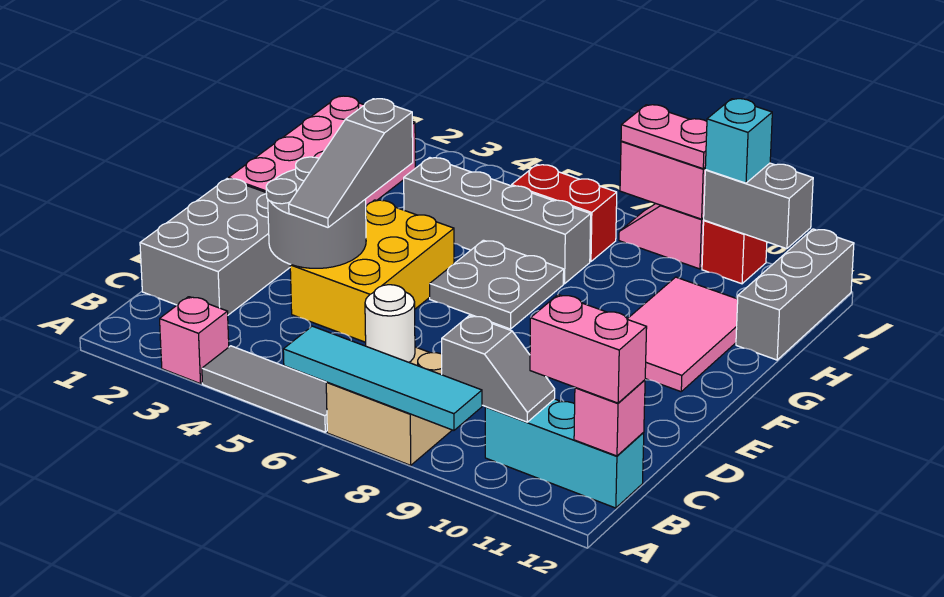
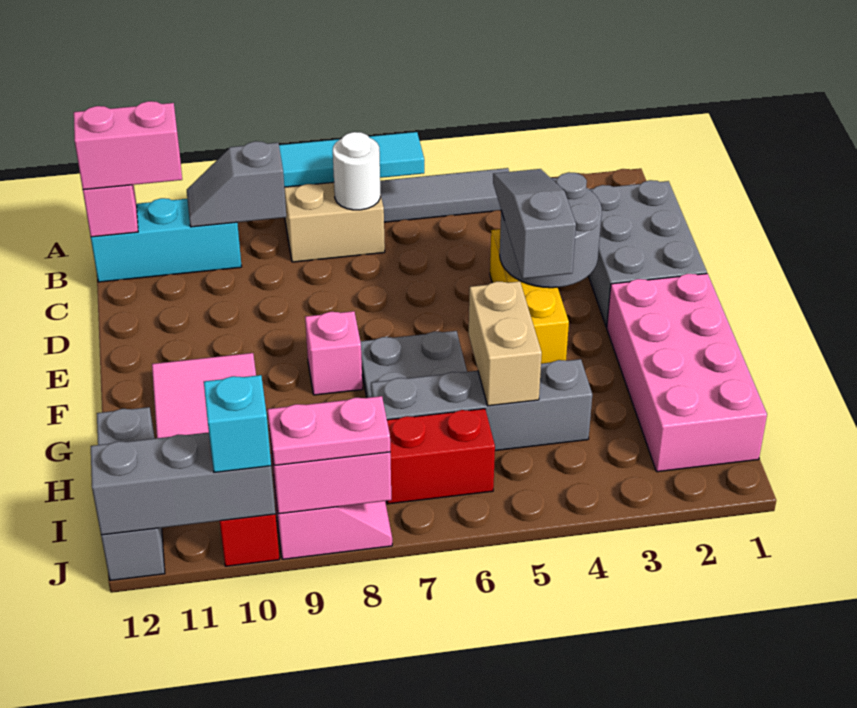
pink 1x1 brick [160,297,229,384] -> pink 1x1 brick moved to [305,311,363,395]
yellow 2x3 brick [290,200,454,342] -> yellow 1x3 brick [490,229,569,363]
none -> tan 1x2 brick [469,281,542,406]
grey 1x2 brick [704,163,813,249] -> grey 1x3 brick [91,432,275,535]

